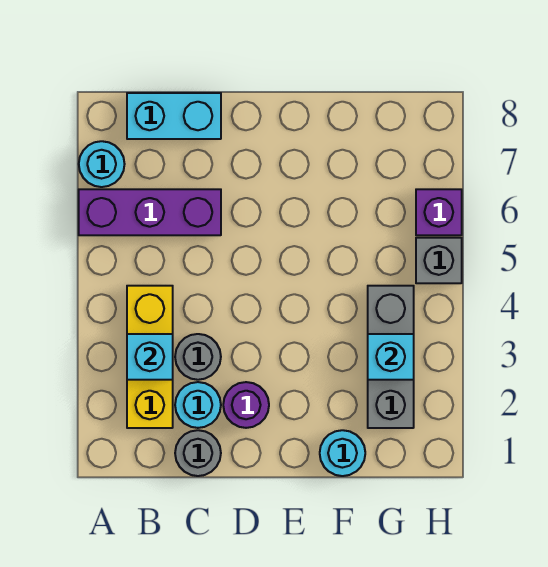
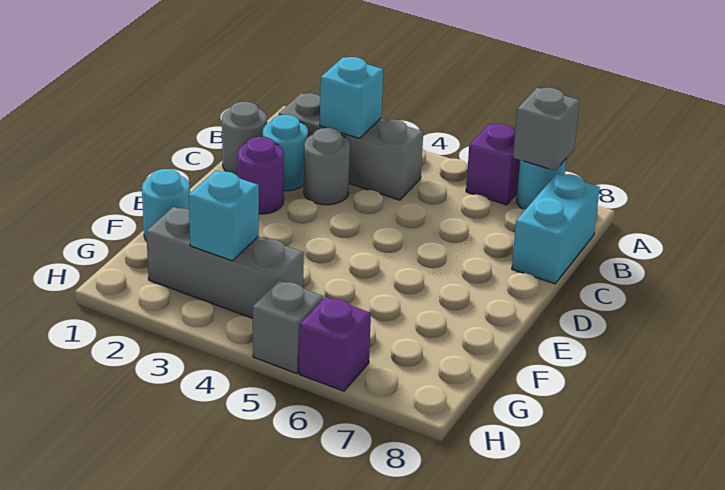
purple 1x3 brick [79,189,221,235] -> purple 1x1 brick [466,124,520,205]
none -> grey 1x1 brick [513,88,580,171]
yellow 1x3 brick [127,286,173,428] -> grey 1x3 brick [279,93,423,200]

